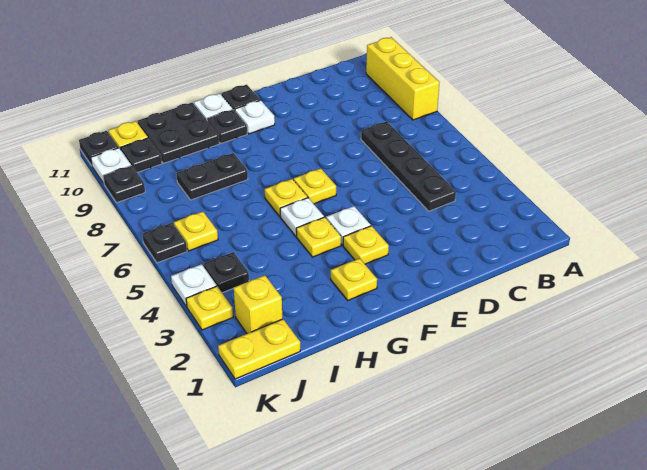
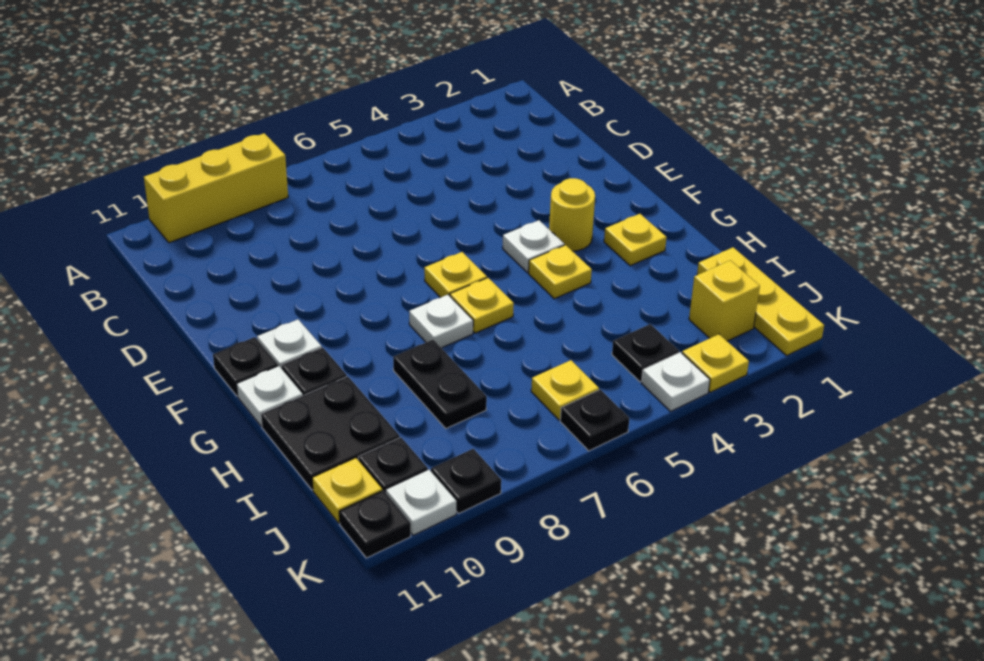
black 1x4 plate [361,121,456,211] -> none
yellow 1x1 plate [343,226,389,264] -> yellow 1x1 round brick [549,178,595,251]
white 1x1 plate [280,198,324,236] -> white 1x1 plate moved to [409,295,473,348]
yellow 1x2 plate [218,319,300,379] -> yellow 1x3 plate [697,247,824,356]

